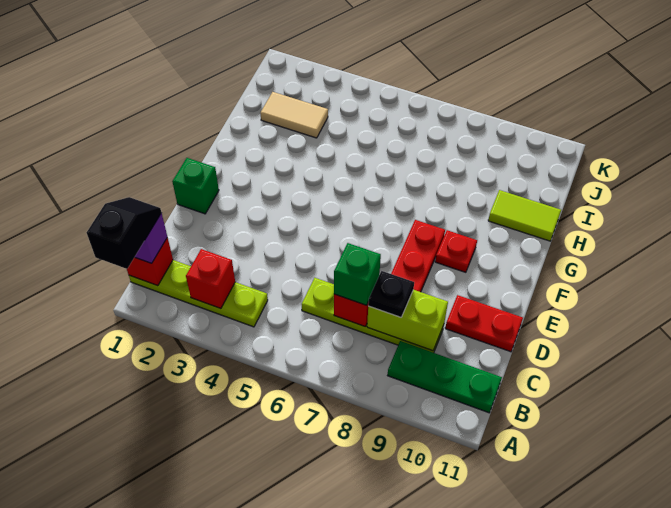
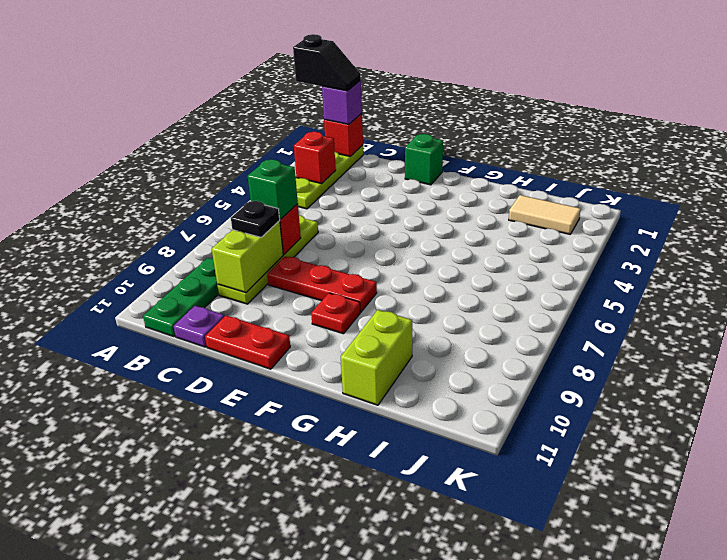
none -> purple 1x1 plate [174,306,225,347]
red 1x2 plate [445,295,523,352] -> red 1x2 plate turned to [205,315,290,369]
lime 1x2 tile [488,190,561,241] -> lime 1x2 brick [341,310,412,405]
tan 1x2 tile [260,92,328,138] -> tan 1x2 tile turned to [509,195,581,234]

